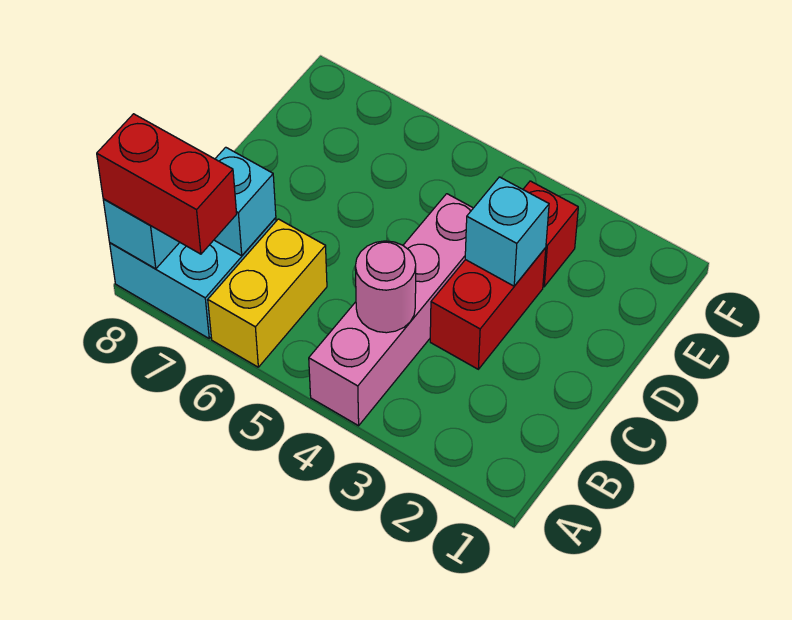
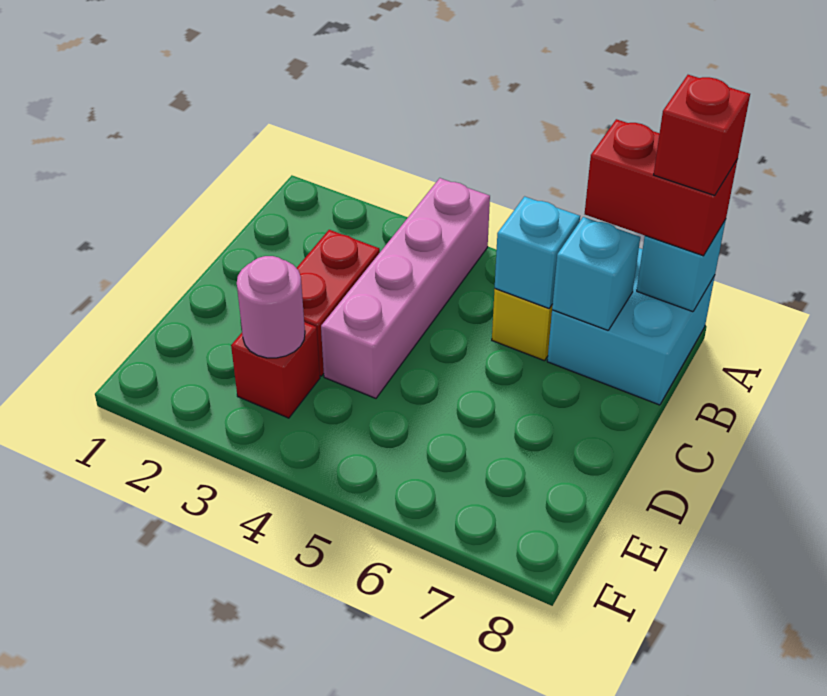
none -> red 1x1 brick [654,75,750,195]
pink 1x1 round brick [355,241,416,333] -> pink 1x1 round brick moved to [237,256,305,358]
cyan 1x1 brick [465,177,549,286] -> cyan 1x1 brick moved to [495,196,580,308]

